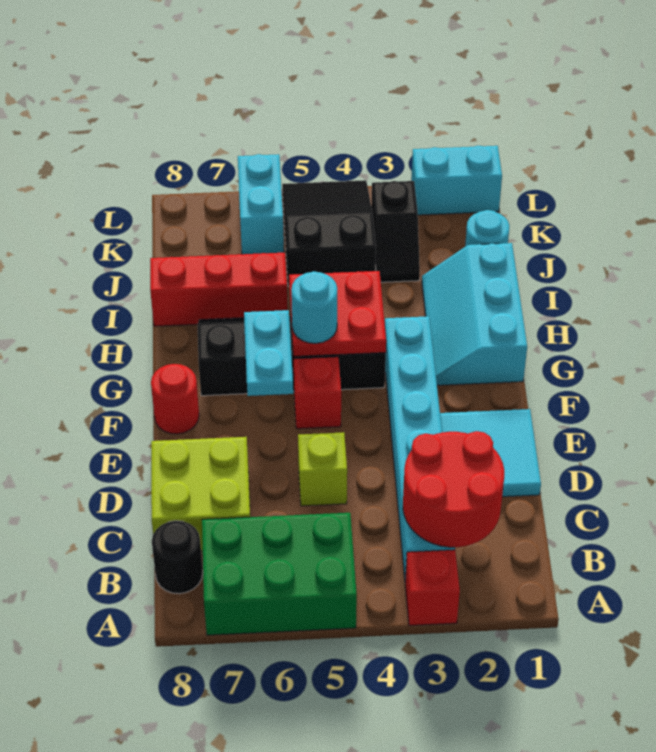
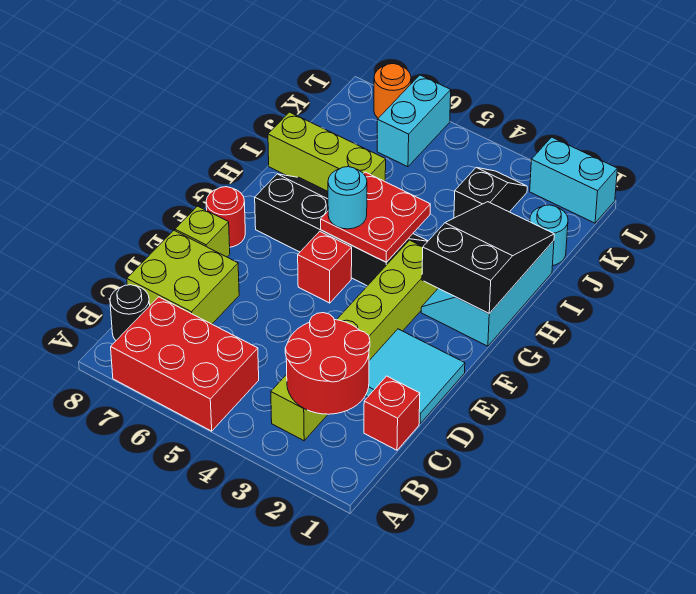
red 1x1 brick [405,550,460,626] -> red 1x1 brick moved to [364,376,420,450]
green 2x3 brick [202,513,357,635] -> red 2x3 brick [111,297,259,431]
cyan 1x6 brick [385,316,455,578] -> lime 1x6 brick [271,240,438,441]
lime 1x1 brick [298,432,347,506] -> lime 1x1 brick moved to [175,206,230,257]
cyan 1x2 plate [244,310,293,396] -> none
red 1x3 brick [150,253,288,326] -> lime 1x3 brick [268,112,386,191]
black 1x2 slope [371,181,420,282] -> black 1x2 slope turned to [454,168,527,218]
black 2x3 slope [282,180,376,286] -> black 2x3 slope moved to [422,202,554,313]
none -> orange 1x1 round brick [374,64,411,118]

